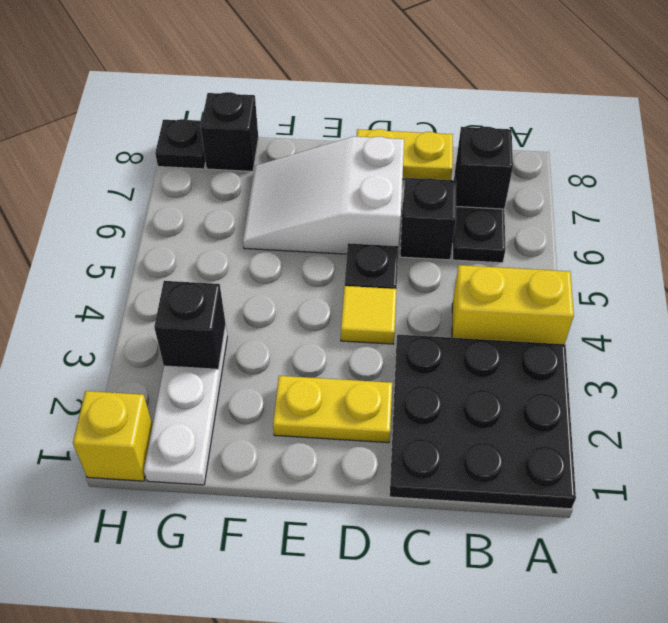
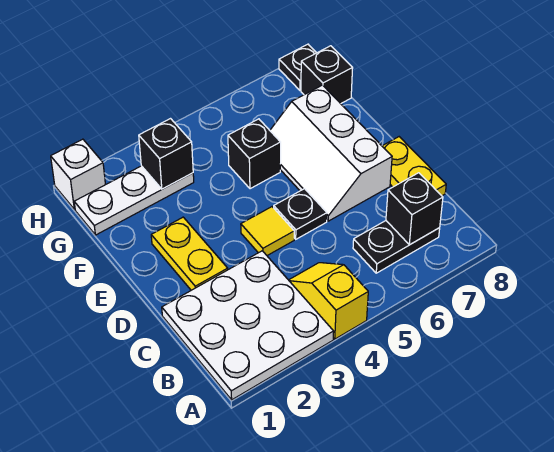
black 3x3 plate [390,335,576,509] -> white 3x3 plate [162,251,334,400]
yellow 1x2 brick [452,265,574,344] -> yellow 1x2 slope [289,263,368,339]
black 1x1 brick [400,178,456,260] -> black 1x1 brick moved to [228,119,281,189]
white 2x3 slope [243,137,404,254] -> white 2x3 slope turned to [270,85,392,221]
yellow 1x1 brick [73,391,152,481] -> white 1x1 brick [51,139,106,210]

